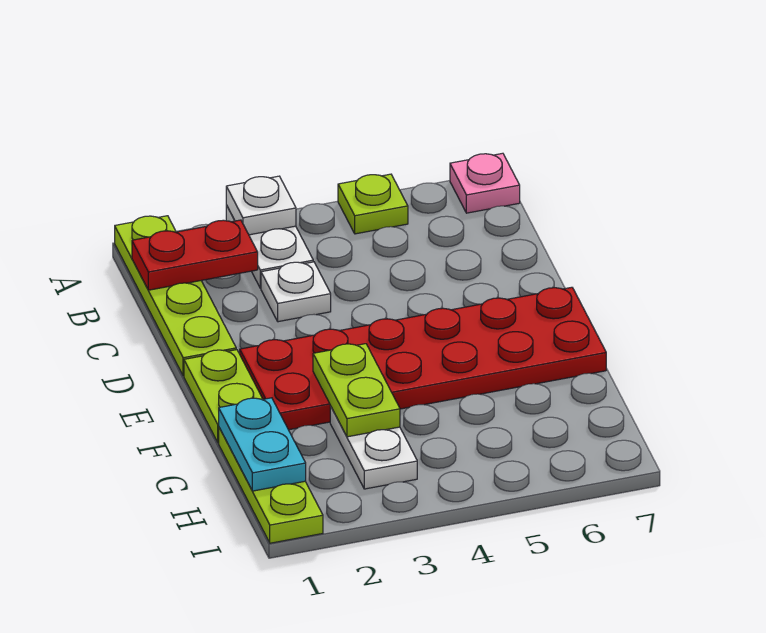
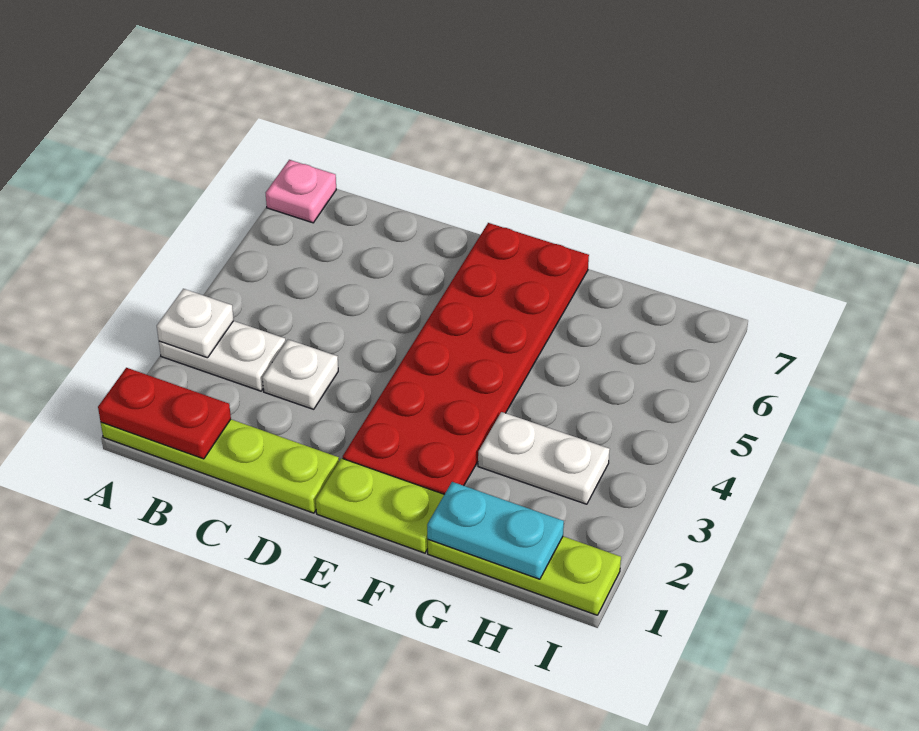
lime 1x1 plate [338,174,408,234] -> none
red 1x2 plate [132,220,258,290] -> red 1x2 plate turned to [98,368,231,459]
lime 1x2 plate [313,344,400,437] -> none

